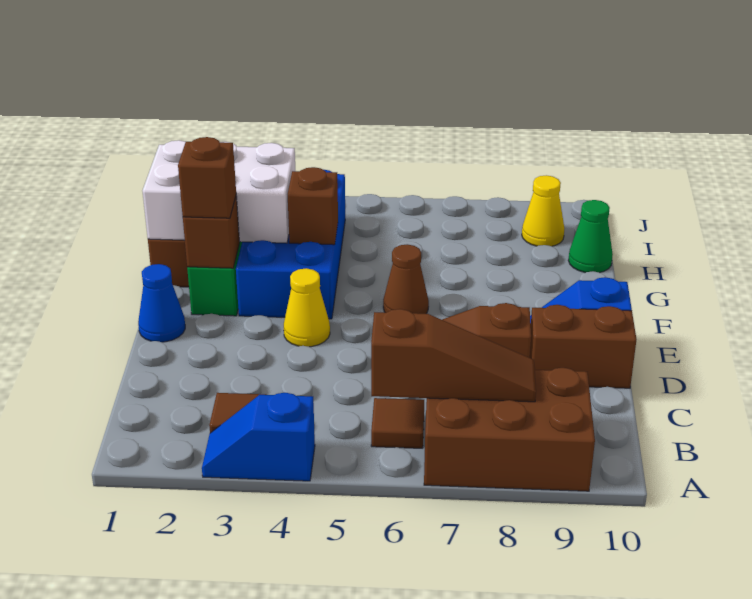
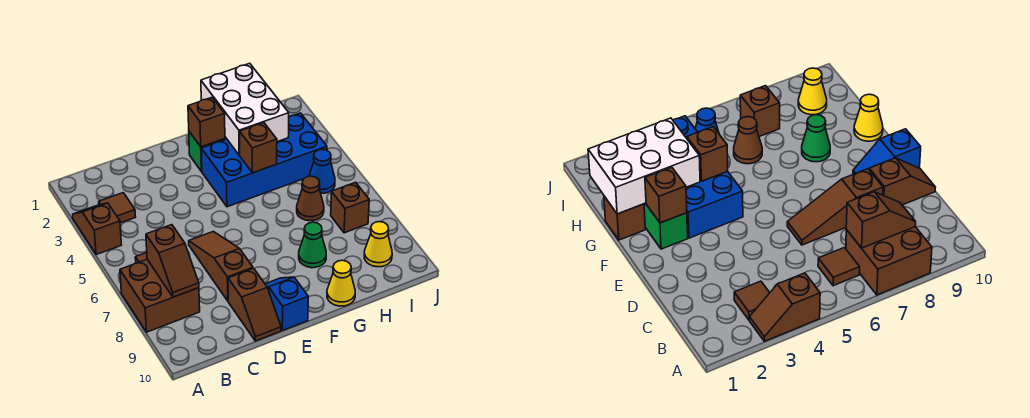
blue 1x2 slope [202,393,315,481] -> brown 1x2 slope [73,203,121,255]
brown 2x3 brick [424,368,595,491] -> brown 2x2 brick [120,259,200,332]
brown 1x3 slope [371,309,536,402] -> brown 1x2 slope [146,225,199,297]
brown 1x2 brick [530,305,636,388] -> brown 1x2 slope [228,268,281,341]
blue 1x1 cone [138,264,185,342] -> blue 1x1 cone moved to [309,149,335,193]
yellow 1x1 cone [284,268,330,347] -> yellow 1x1 cone moved to [327,260,355,306]
brown 1x1 brick [178,137,236,218] -> brown 1x1 brick moved to [331,182,369,233]
brown 1x1 cone [383,244,429,314] -> brown 1x1 cone moved to [297,176,324,221]
green 1x1 cone [568,200,613,273] -> green 1x1 cone moved to [299,222,326,268]

